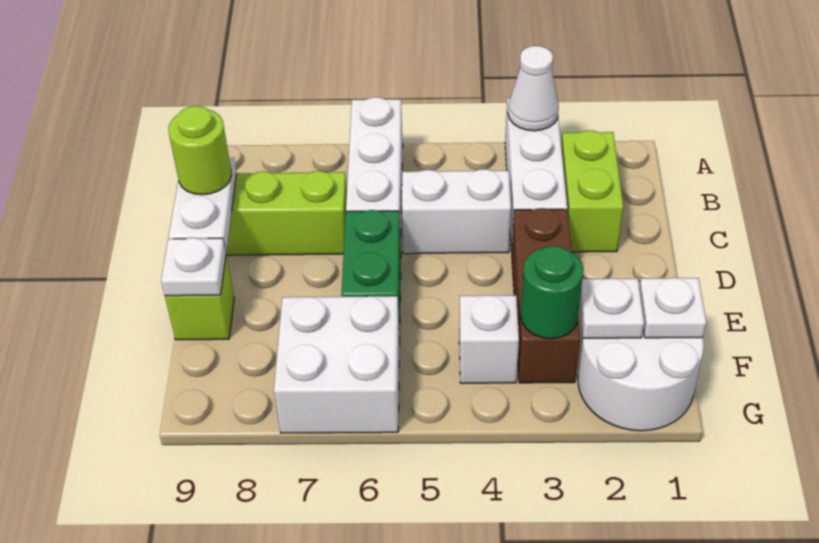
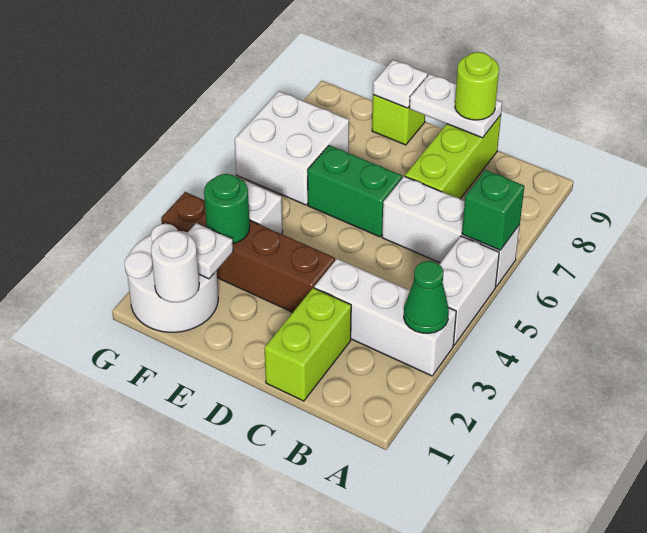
white 1x1 cone [508,46,559,131] -> green 1x1 cone [404,261,449,333]
none -> green 1x1 brick [462,170,524,250]
lime 1x2 brick [561,130,623,252] -> lime 1x2 brick turned to [264,288,351,401]
white 1x2 brick [402,169,511,254] -> white 1x2 brick moved to [439,236,499,345]
brown 1x3 brick [512,208,580,383] -> brown 1x4 brick [161,192,335,312]
white 1x1 plate [639,278,706,338] -> white 1x1 round brick [151,231,199,302]

